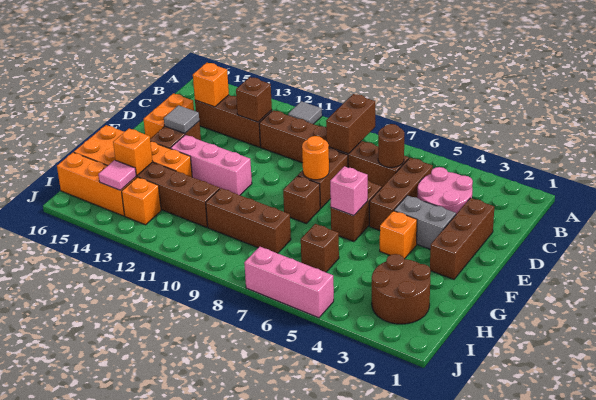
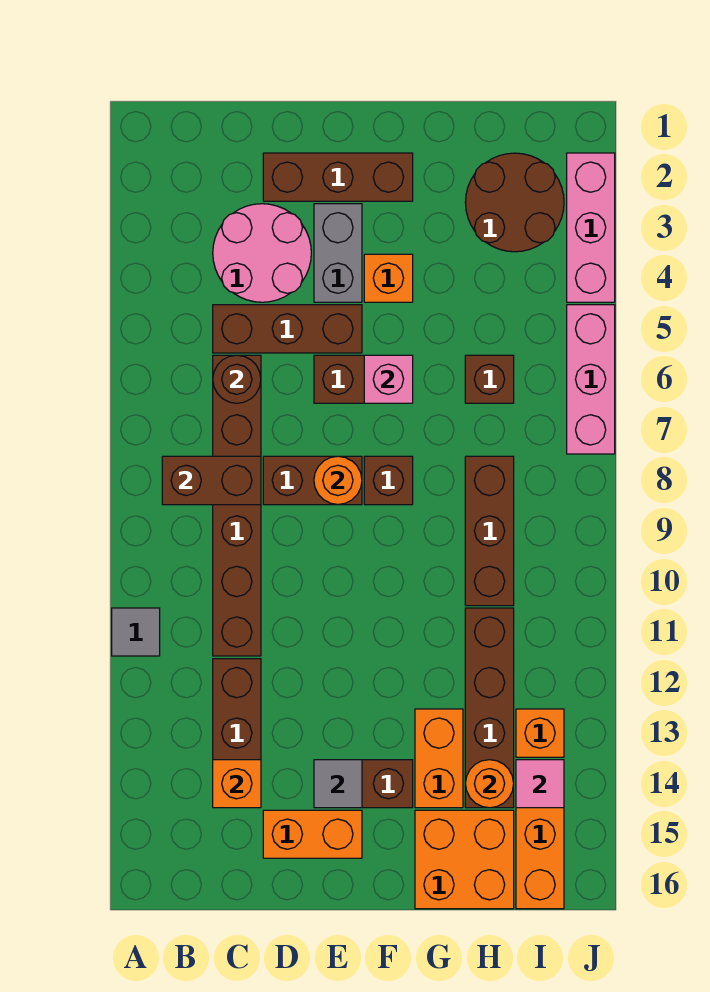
brown 1x1 brick [236,77,272,122] -> none
pink 1x3 brick [170,135,252,195] -> pink 1x3 brick moved to [567,153,615,302]
orange 1x1 brick [113,129,153,176] -> orange 1x1 round brick [465,760,514,808]

